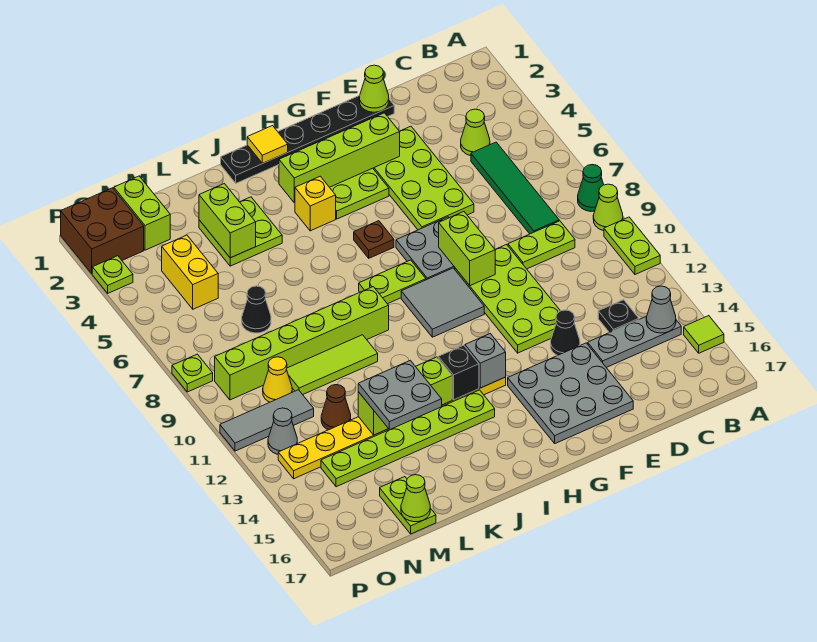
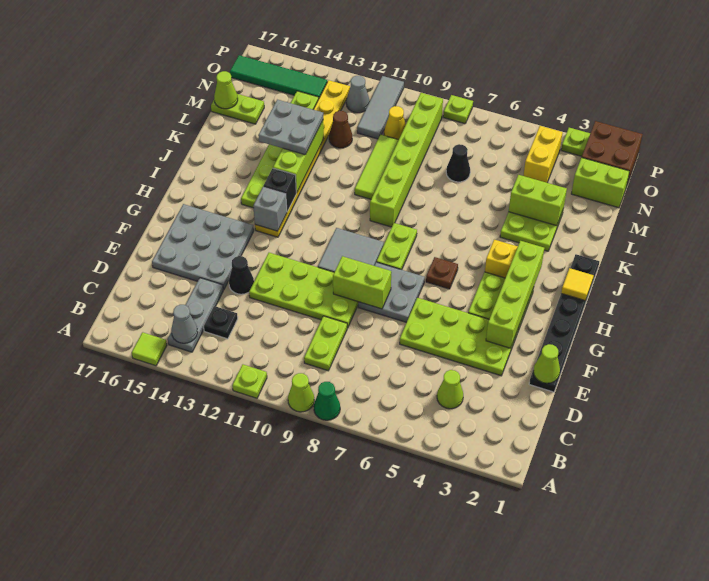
lime 1x2 plate [604,217,660,274] -> lime 1x1 plate [232,364,267,398]
green 1x4 tile [471,142,559,234] -> green 1x4 tile moved to [230,55,327,98]
yellow 1x2 brick [162,235,218,309] -> yellow 1x2 brick turned to [523,126,563,183]

